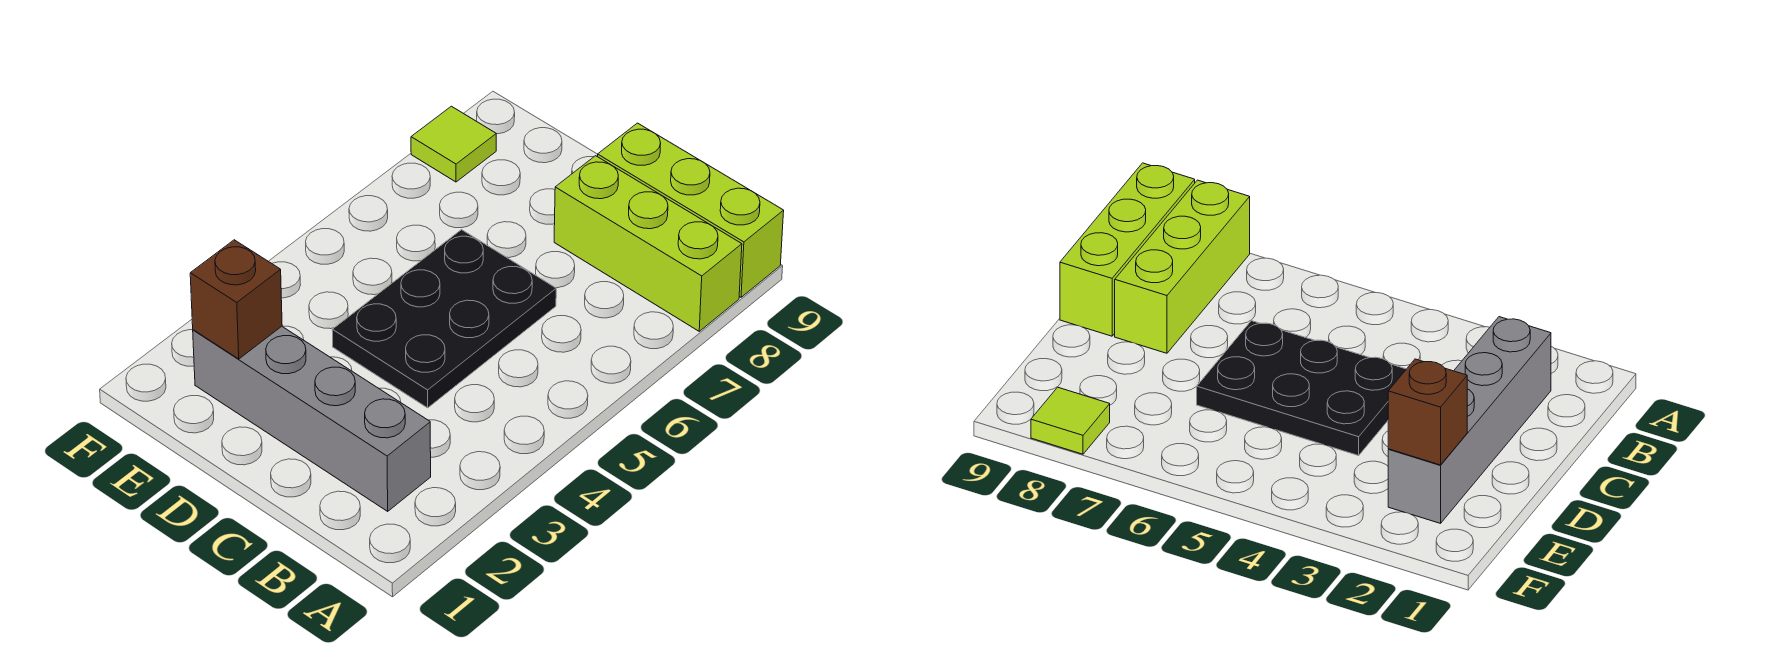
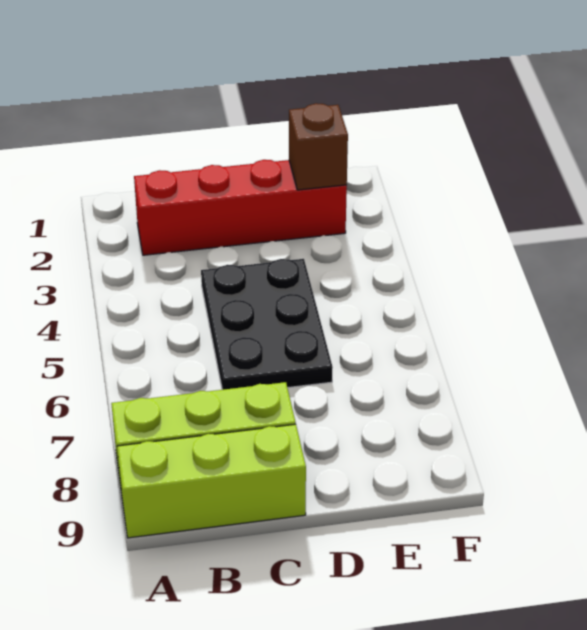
grey 1x4 brick [193,326,431,511] -> red 1x4 brick [134,160,347,255]
lime 1x1 tile [411,106,496,182] -> none

